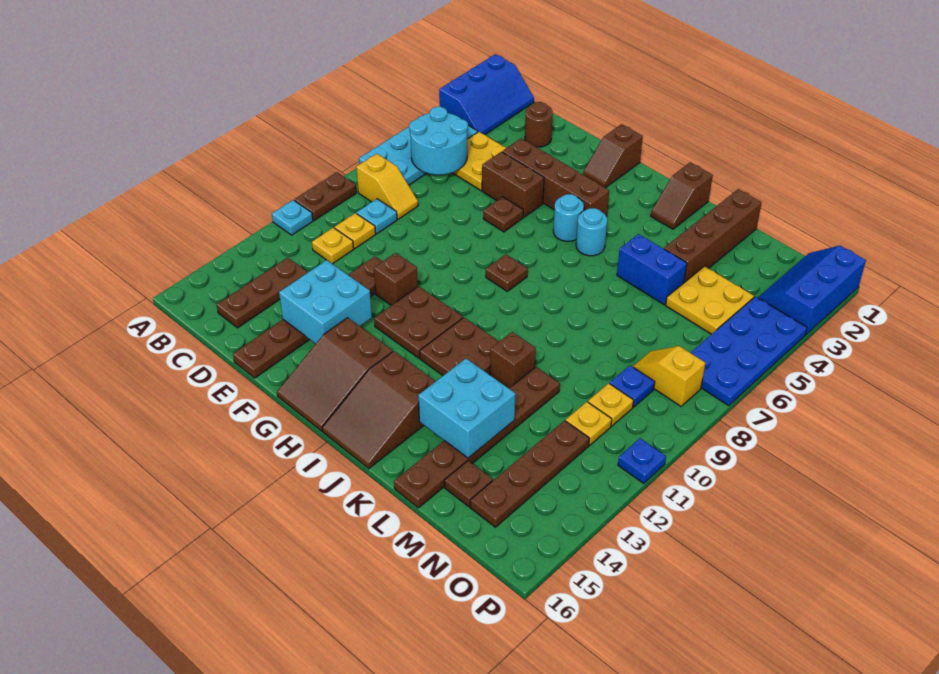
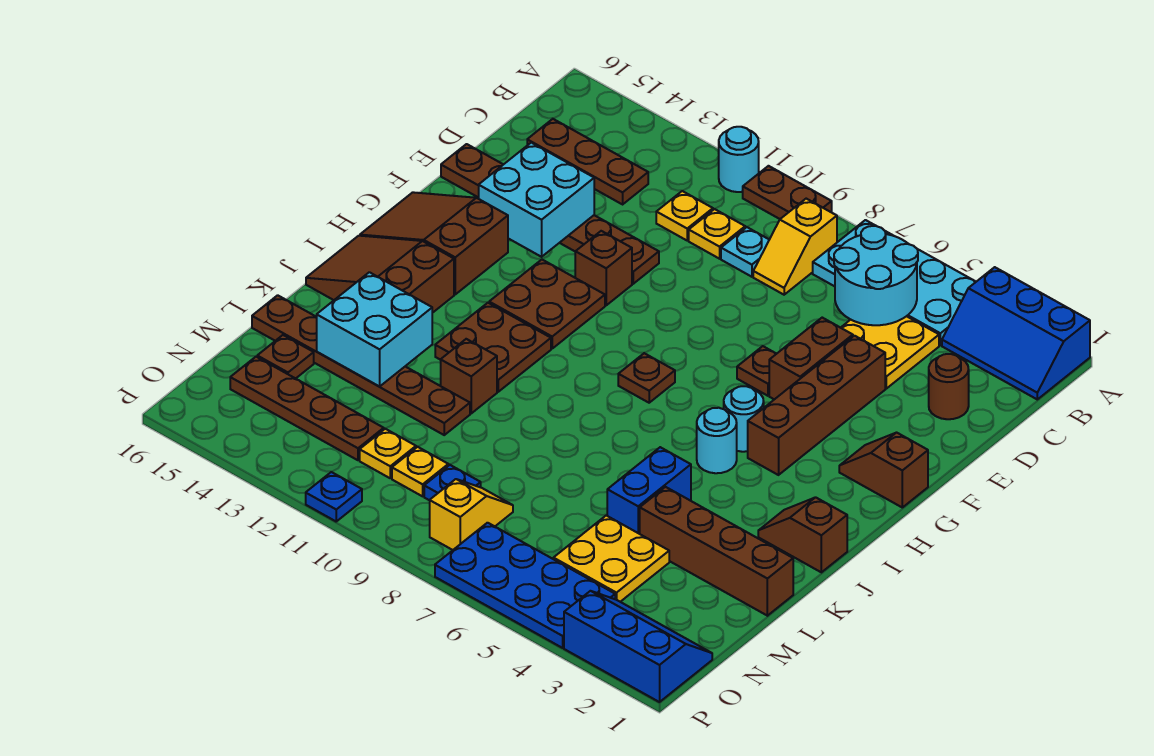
cyan 1x1 plate [272,200,313,235] -> cyan 1x1 round brick [719,127,759,192]

